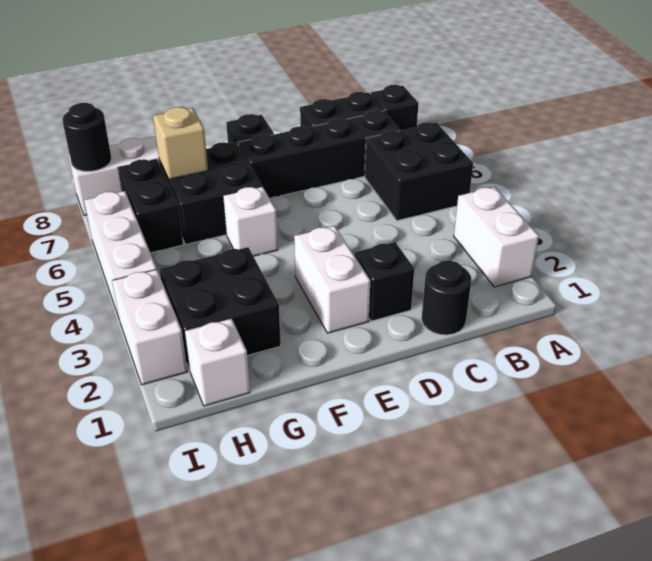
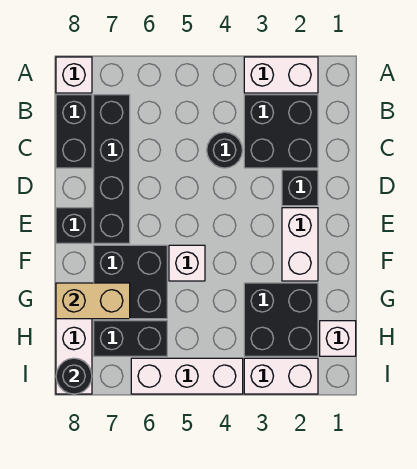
black 2x2 brick [365,122,473,221] -> black 2x2 brick moved to [244,95,318,168]
black 1x1 brick [371,85,419,131] -> white 1x1 brick [56,57,92,93]
black 1x1 round brick [422,261,471,335] -> black 1x1 round brick moved to [207,132,242,168]
white 1x2 brick [294,226,370,333] -> white 1x2 brick turned to [282,208,318,281]
tan 1x1 brick [153,107,208,180] -> tan 1x2 brick [56,283,130,319]

